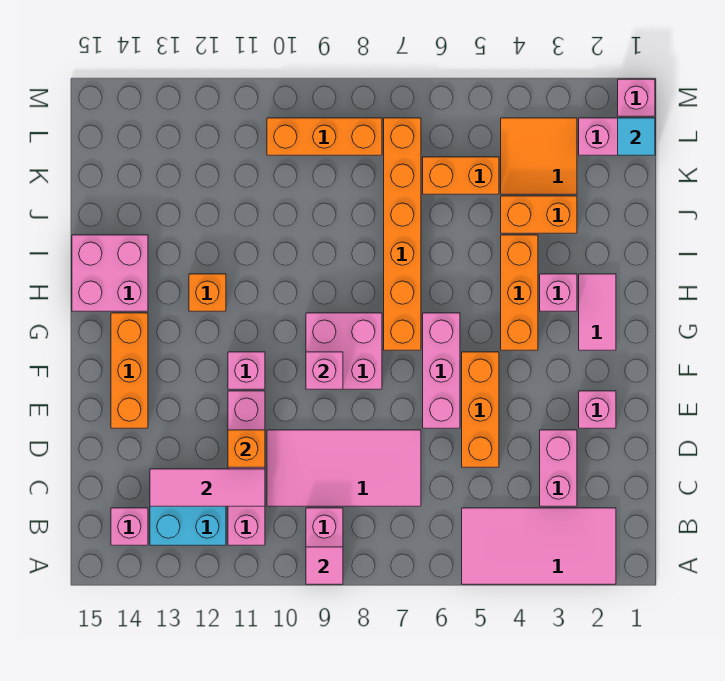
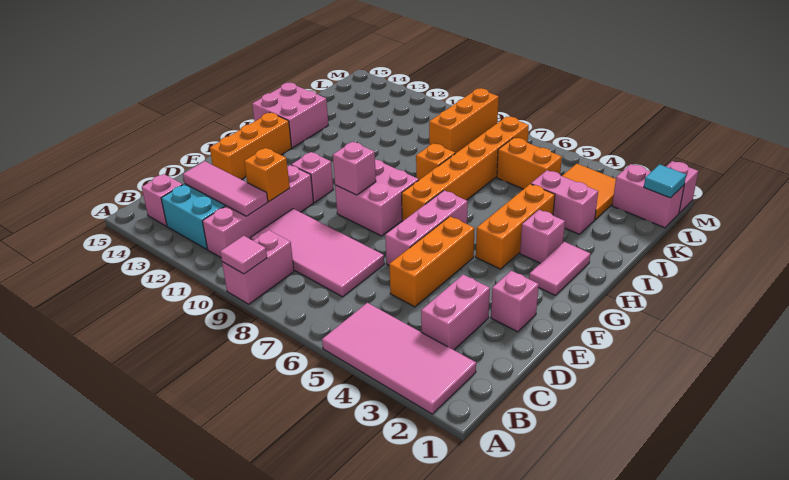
orange 1x1 brick [189,274,226,311] -> orange 1x1 brick moved to [416,143,455,180]
orange 1x2 brick [501,196,577,233] -> pink 1x2 brick [531,170,598,234]
orange 1x3 brick [267,118,382,155] -> orange 1x3 brick turned to [429,88,499,153]

